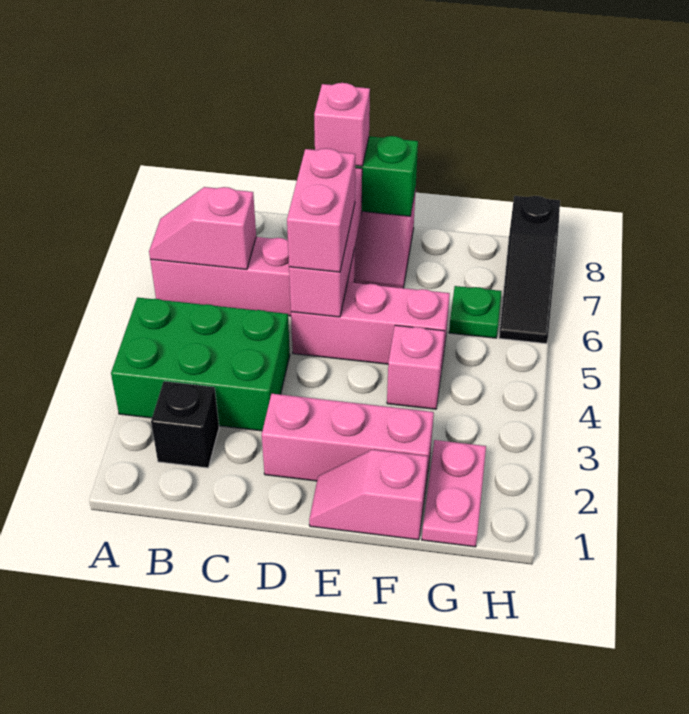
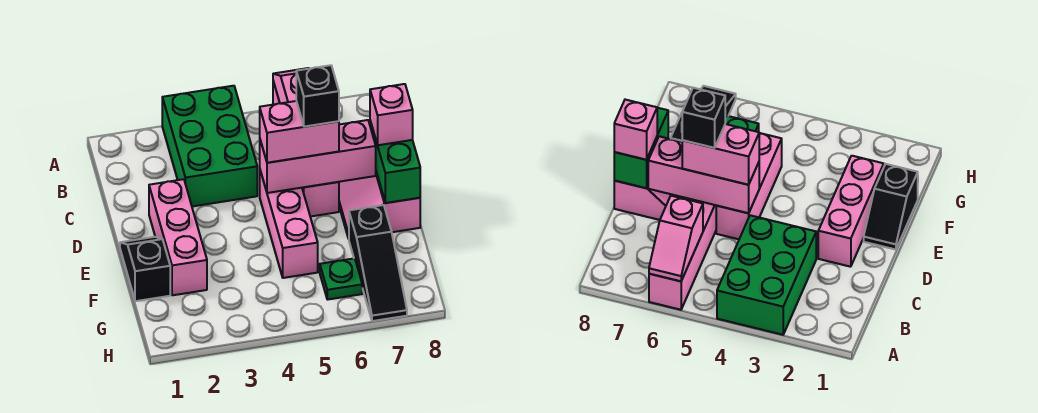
black 1x1 brick [151,381,219,468] -> black 1x1 brick moved to [296,65,339,127]
pink 1x2 slope [309,450,428,540] -> black 1x2 slope [120,237,170,301]
pink 1x1 brick [387,325,445,409] -> none
pink 1x2 plate [422,440,486,547] -> none
black 1x3 slope [499,196,560,344] -> black 1x3 slope turned to [349,205,407,321]

